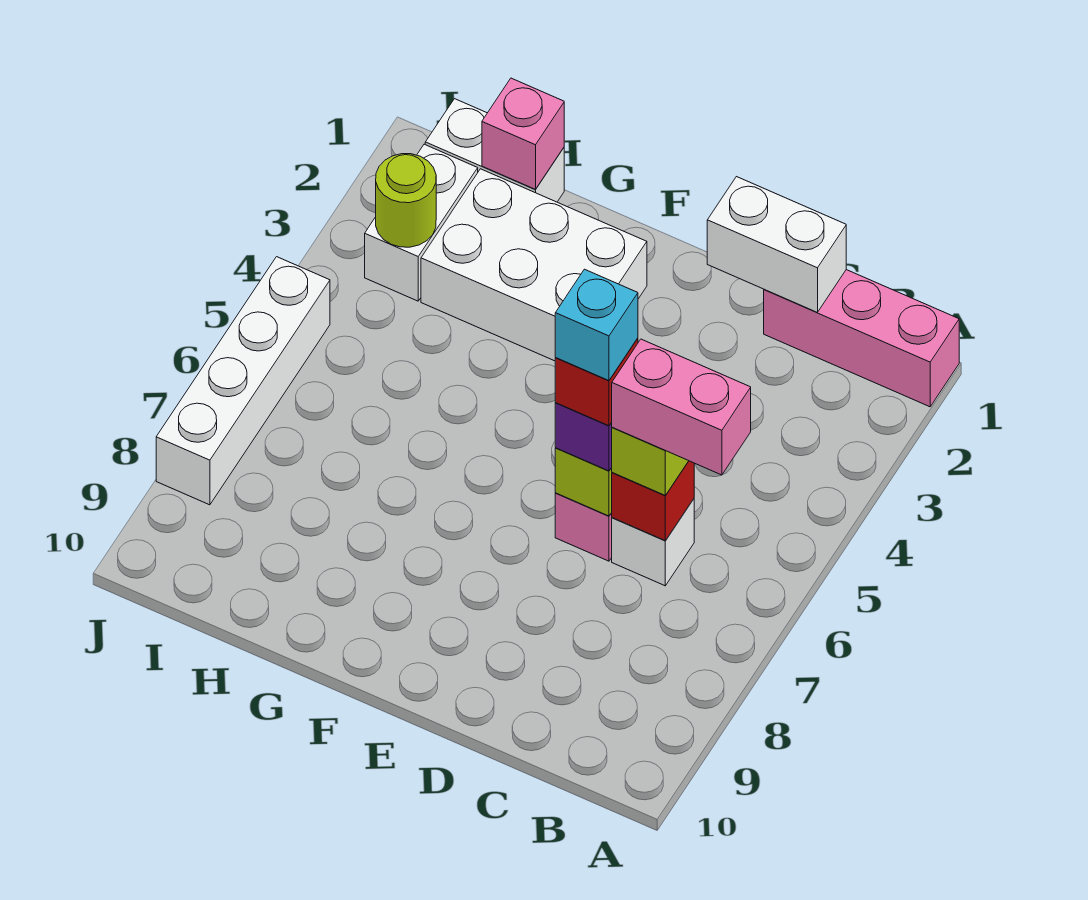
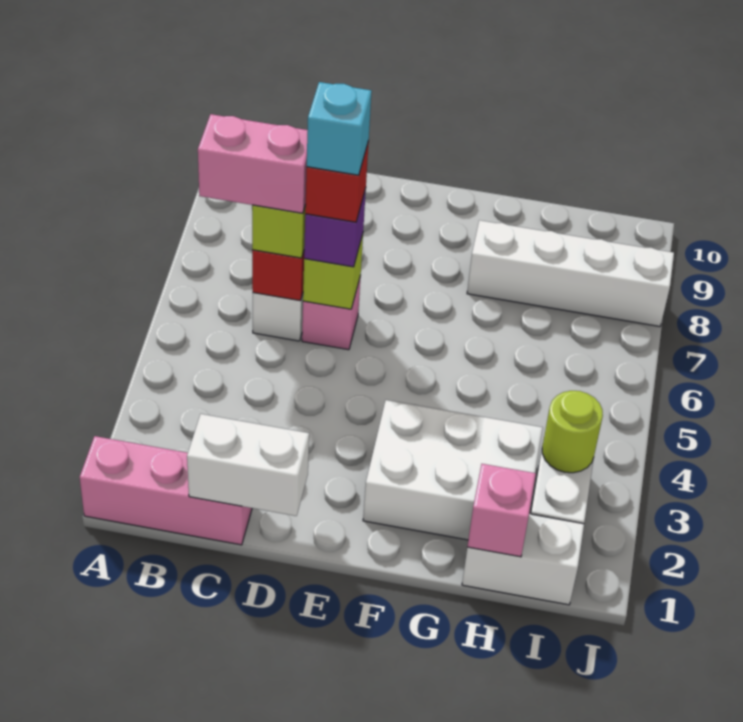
white 1x4 brick [156,257,330,505] -> white 1x4 brick turned to [467,220,674,327]

